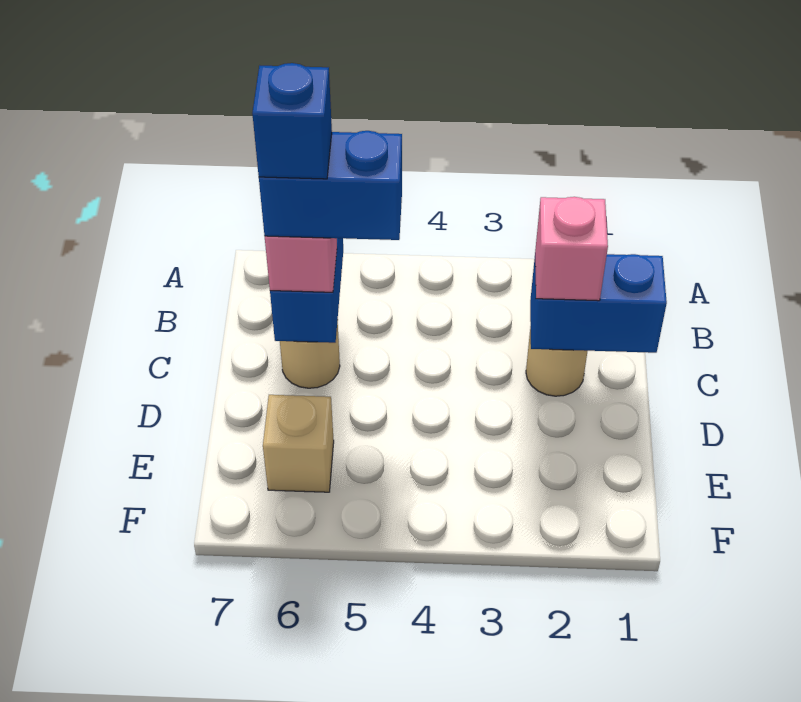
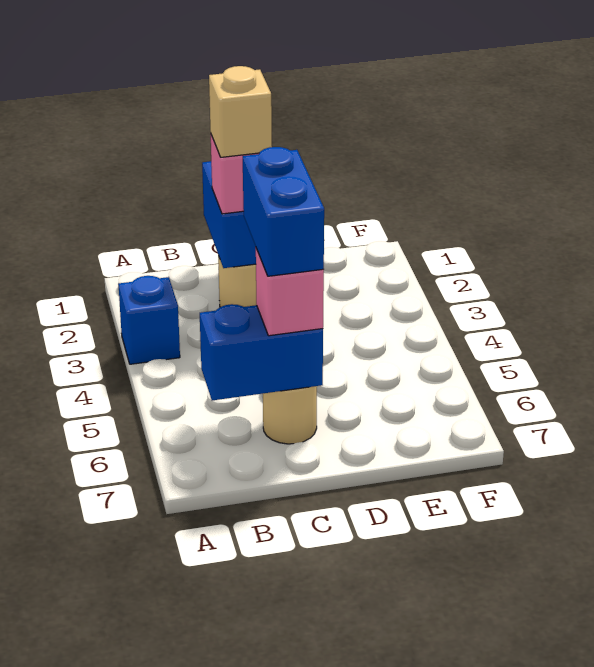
blue 1x1 brick [252,63,332,179] -> blue 1x1 brick moved to [118,276,180,364]
tan 1x1 brick [263,395,334,492] -> tan 1x1 brick moved to [209,66,272,157]

